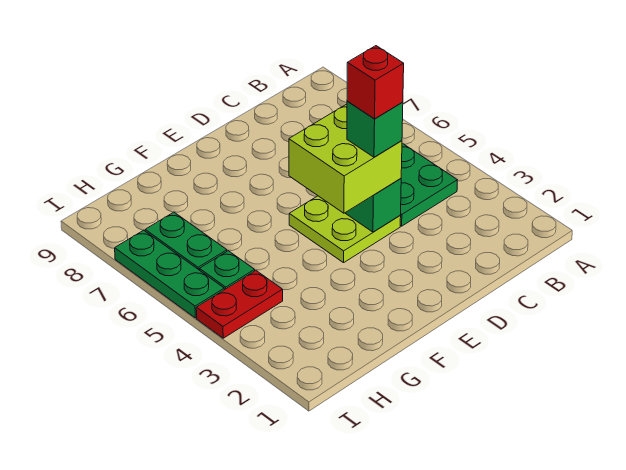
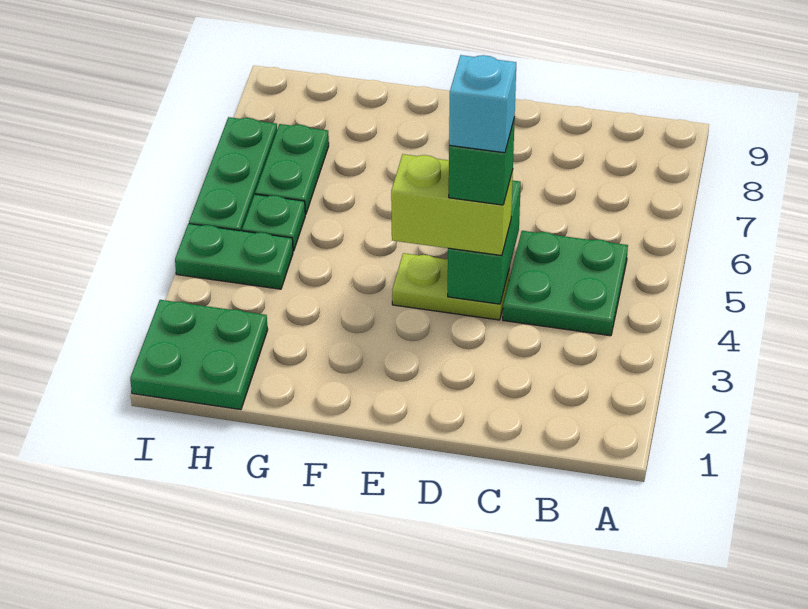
lime 2x2 plate [289,196,401,263] -> lime 1x2 plate [392,253,510,320]
lime 2x2 brick [289,104,402,213] -> lime 1x2 brick [391,154,513,256]
red 1x1 brick [347,46,404,119] -> cyan 1x1 brick [449,55,516,153]
none -> green 2x2 plate [130,300,268,410]
red 1x2 plate [196,271,283,338] -> green 1x2 plate [175,224,293,289]

